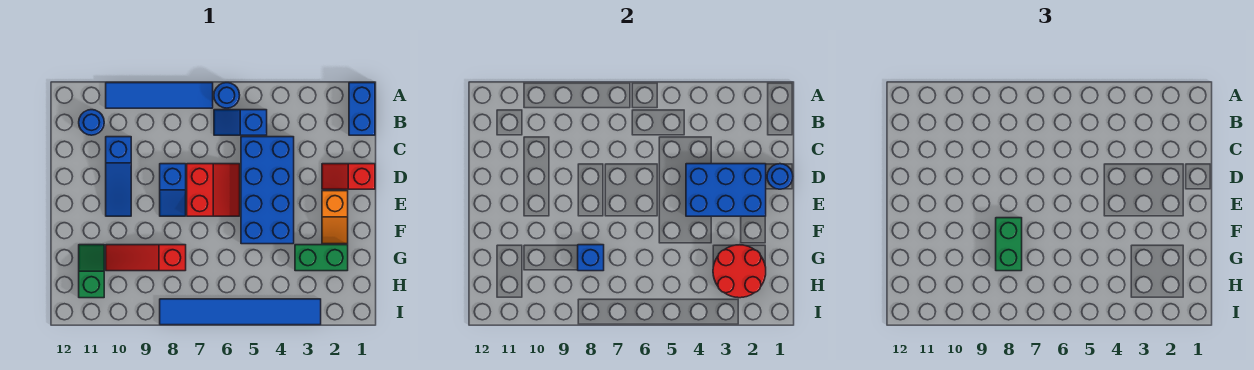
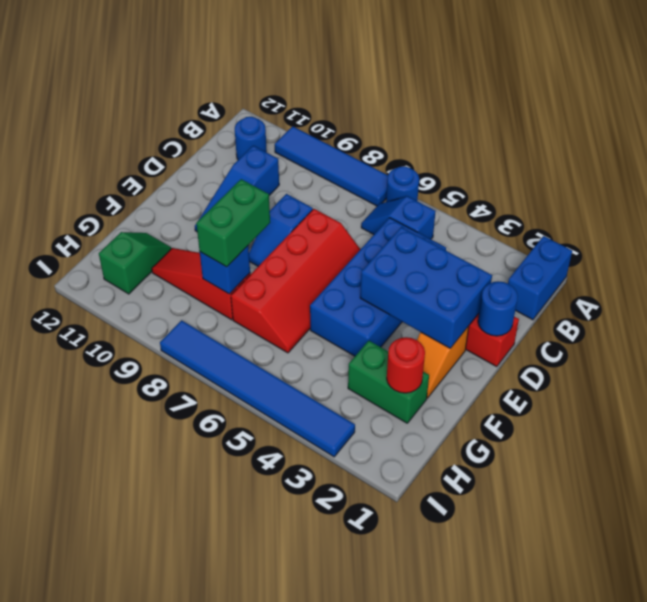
red 2x2 slope [187,164,240,216] -> red 2x4 slope [231,209,361,353]
red 2x2 round brick [713,245,766,298] -> red 1x1 round brick [387,337,425,393]

